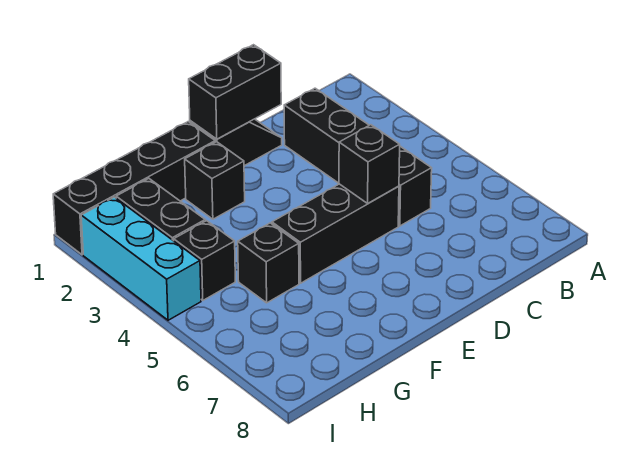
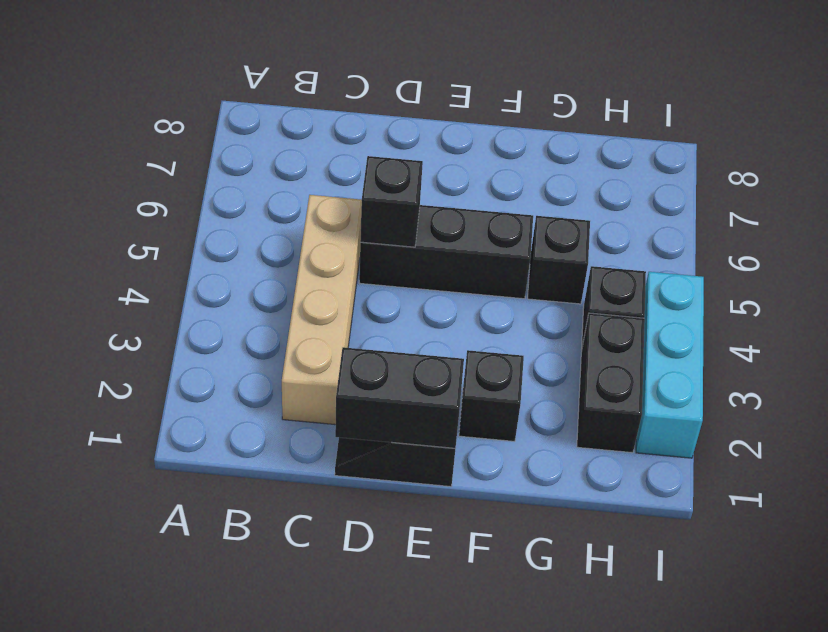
black 1x4 brick [284,88,432,226] -> tan 1x4 brick [282,195,362,425]
black 1x4 brick [53,122,215,255] -> none

